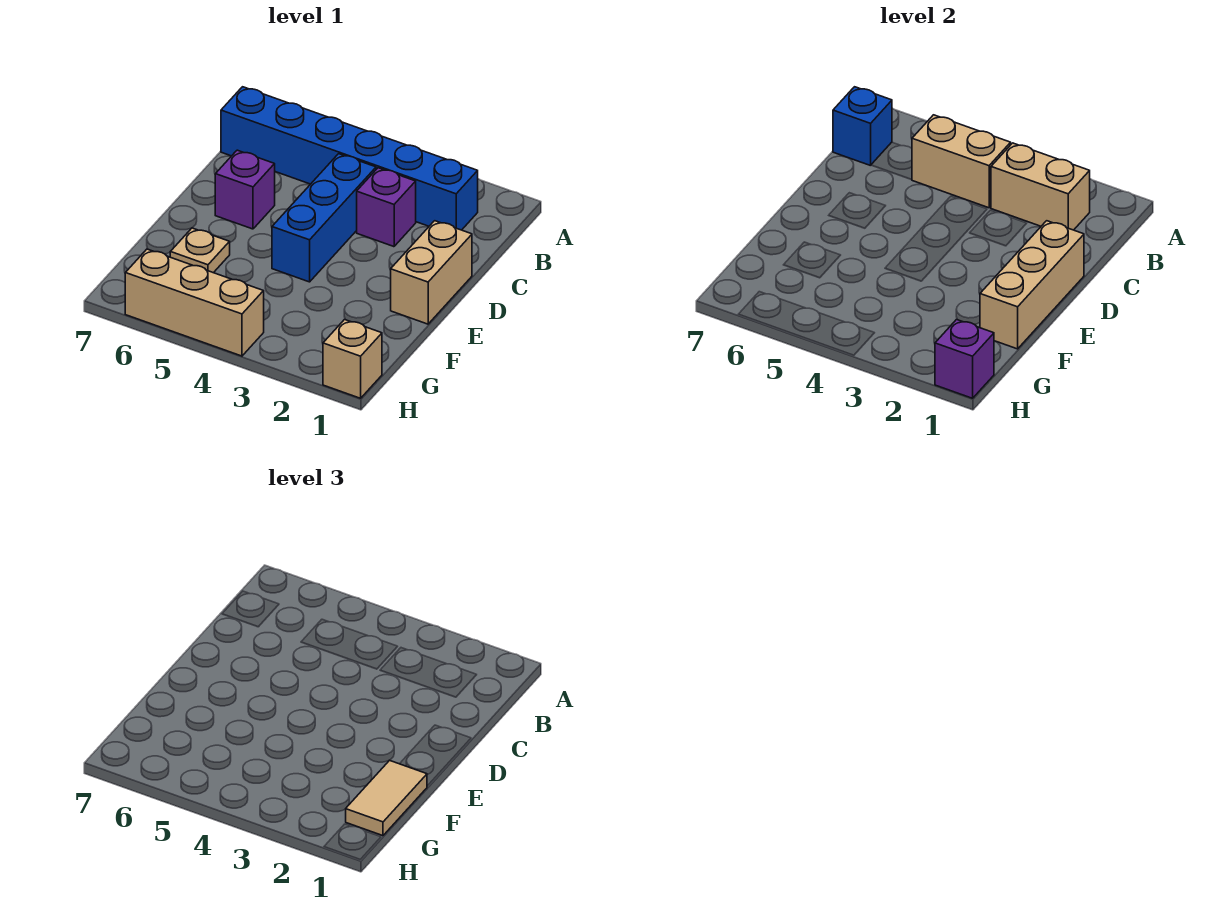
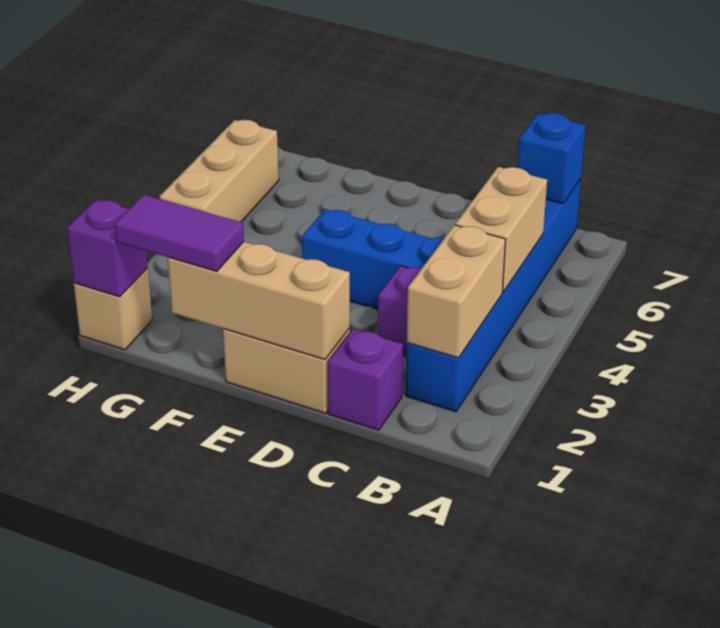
purple 1x1 brick [215,150,275,229] -> purple 1x1 brick moved to [328,329,403,430]
tan 1x2 tile [346,760,427,836] -> purple 1x2 tile [115,195,244,271]
tan 1x1 plate [170,228,230,273] -> none

